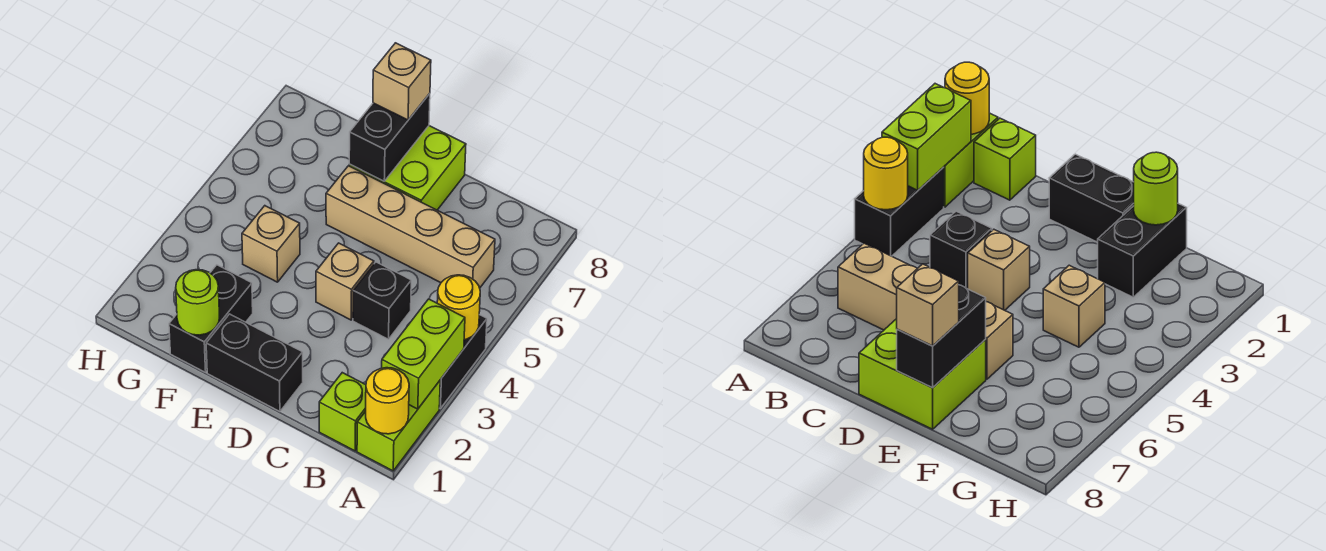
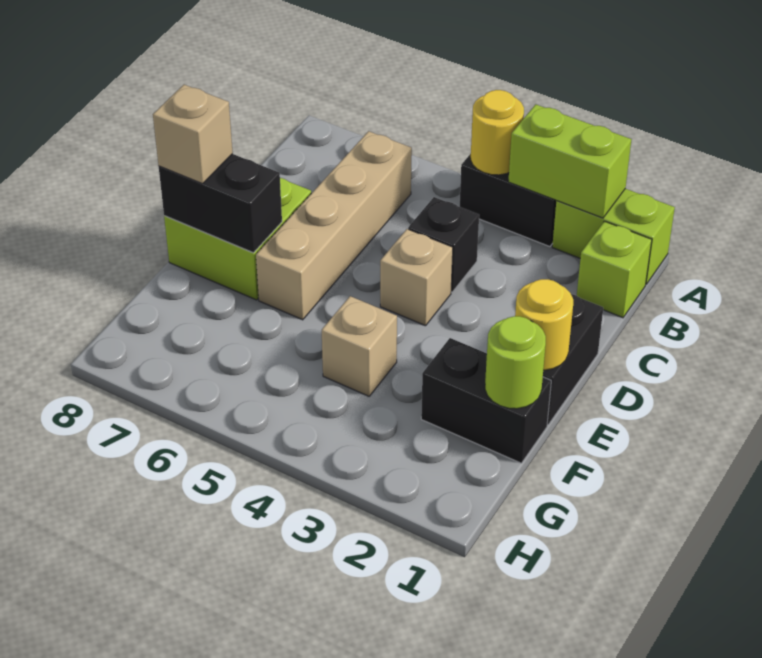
yellow 1x1 round brick [366,368,409,434] -> yellow 1x1 round brick moved to [515,279,573,370]

